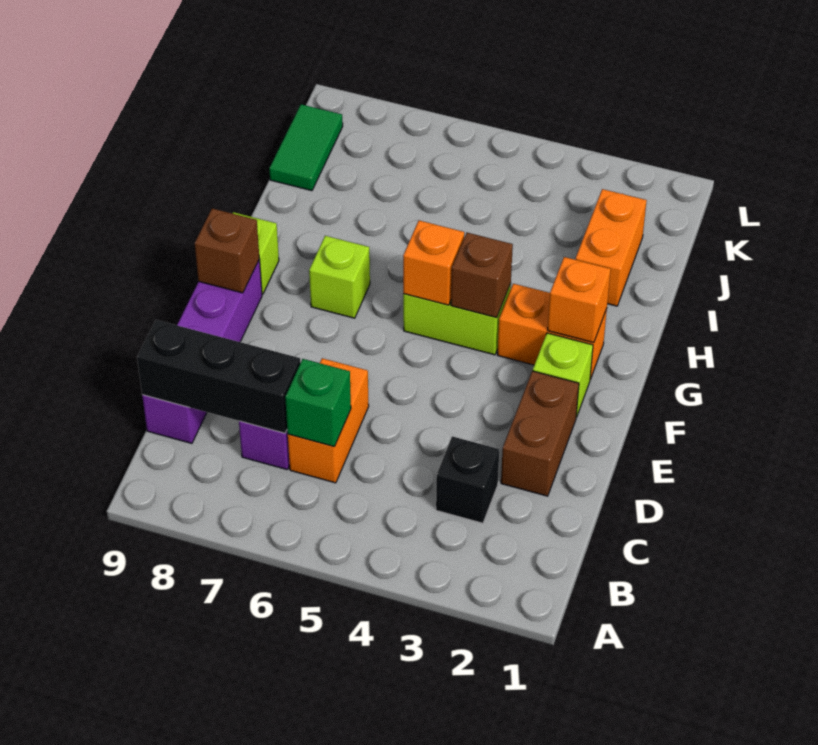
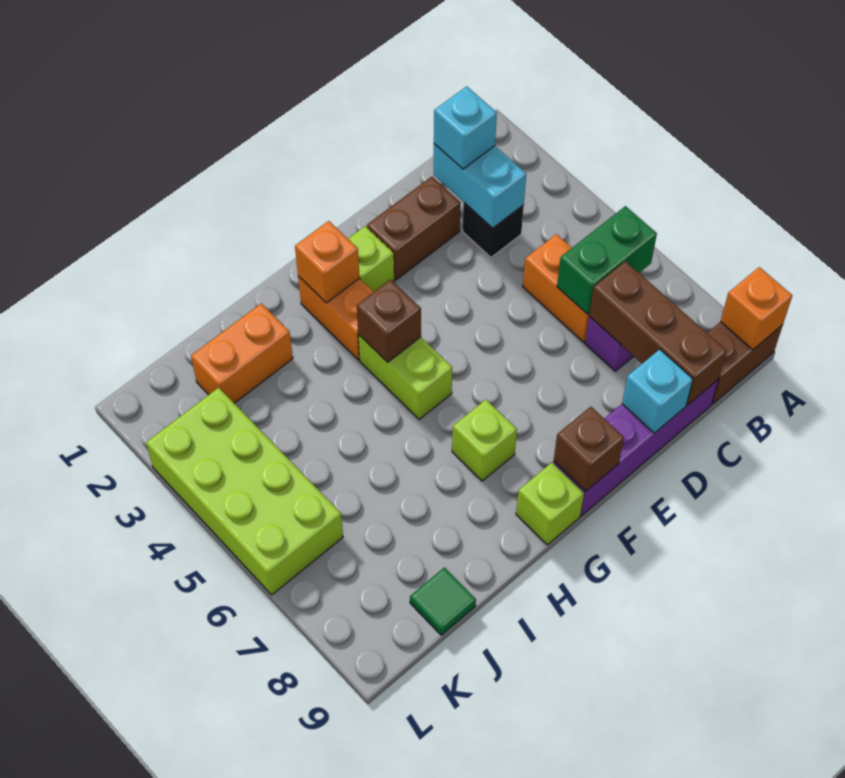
none -> brown 1x2 brick [707,322,783,404]
none -> cyan 1x2 brick [434,144,526,228]
none -> cyan 1x1 brick [434,86,497,169]
orange 1x2 brick [288,358,369,483] -> orange 1x2 brick turned to [523,234,589,342]
green 1x1 brick [285,359,351,447] -> green 1x2 brick [557,206,657,314]
black 1x3 brick [137,320,300,433] -> brown 1x3 brick [589,261,727,405]
none -> cyan 1x1 brick [622,349,693,433]
orange 1x1 brick [403,220,464,305] -> orange 1x1 brick moved to [720,267,792,350]
green 1x2 tile [269,104,343,191] -> green 1x1 tile [410,567,476,635]
none -> lime 2x4 brick [146,388,343,595]

